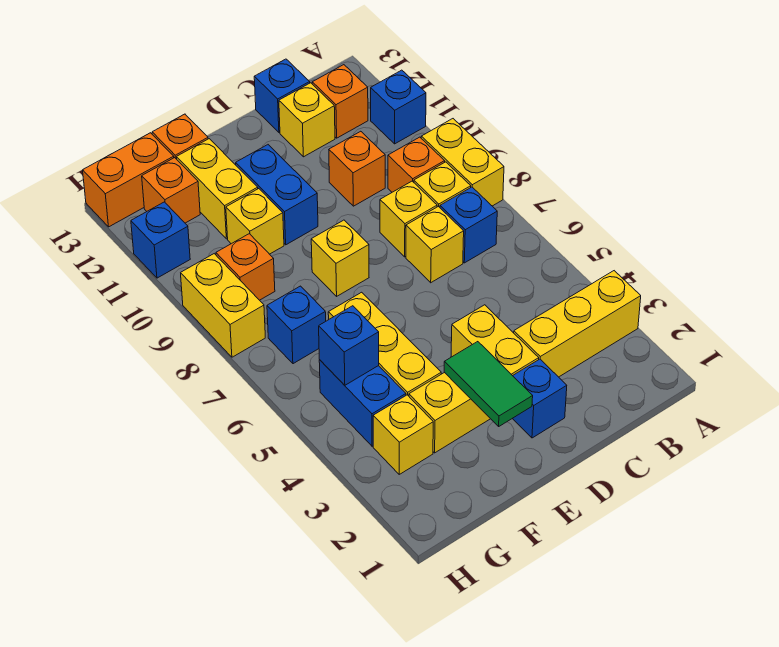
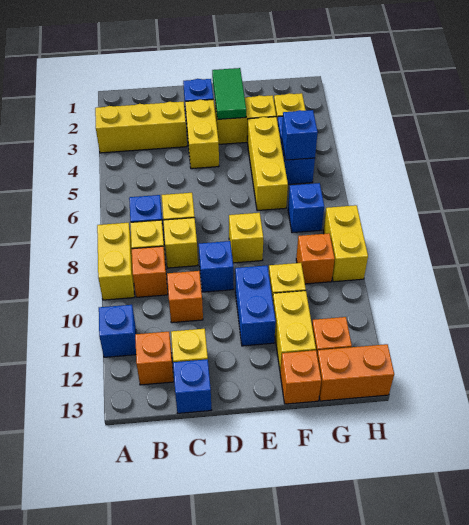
blue 1x1 brick [131,202,190,278] -> blue 1x1 brick moved to [199,241,234,292]

